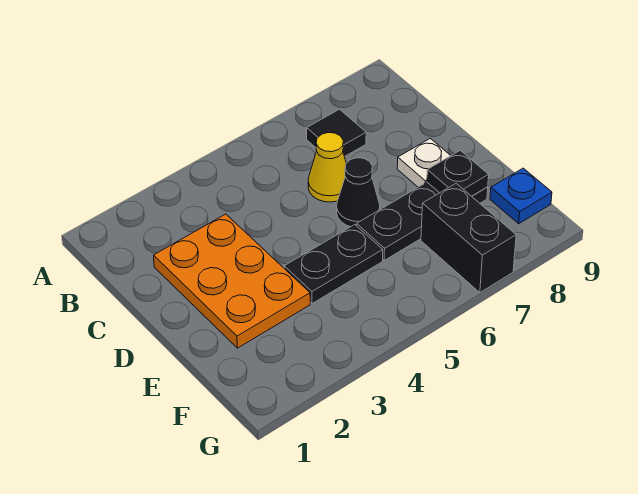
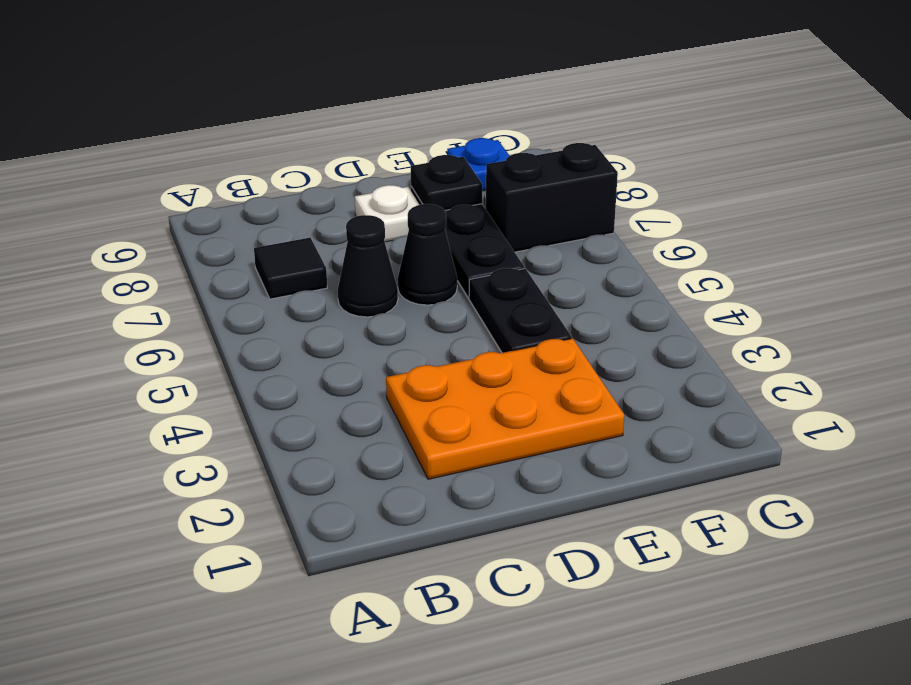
yellow 1x1 cone [308,133,346,202] -> black 1x1 cone [338,215,398,317]

